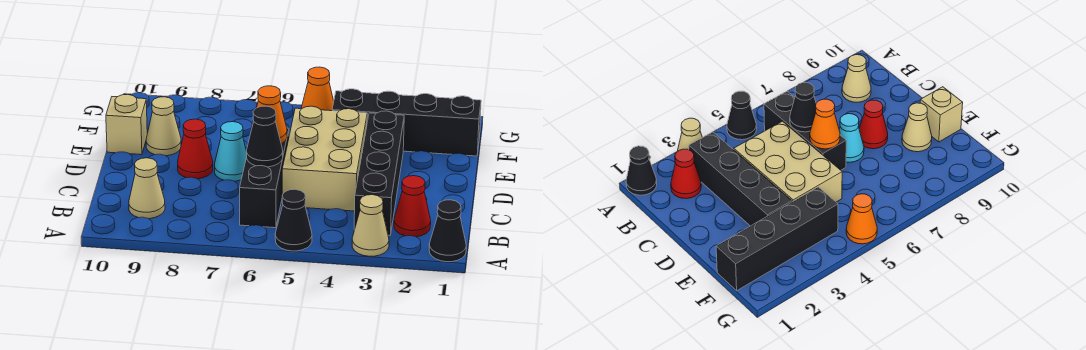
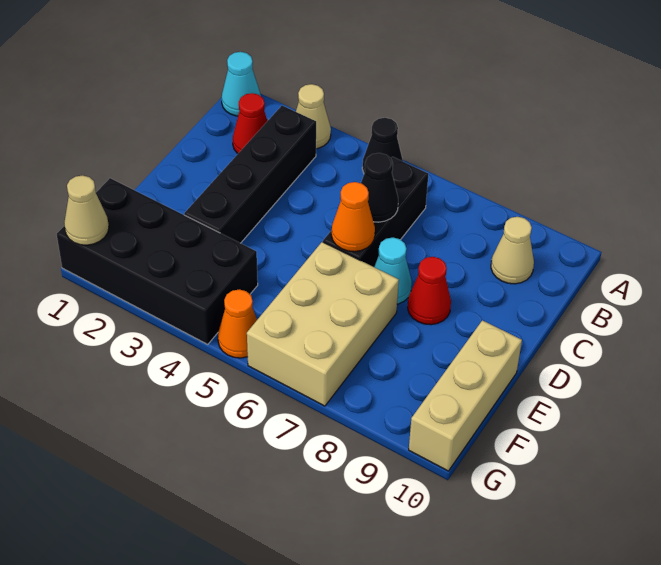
black 1x1 cone [429,200,466,262] -> cyan 1x1 cone [221,52,261,116]
tan 2x3 brick [282,106,367,211] -> tan 2x3 brick moved to [247,242,399,406]
tan 1x1 cone [146,97,181,156] -> tan 1x1 cone moved to [64,175,109,245]
tan 1x1 brick [106,94,147,155] -> tan 1x3 brick [409,320,522,471]
black 1x4 brick [332,89,481,156] -> black 2x4 brick [57,178,258,344]

